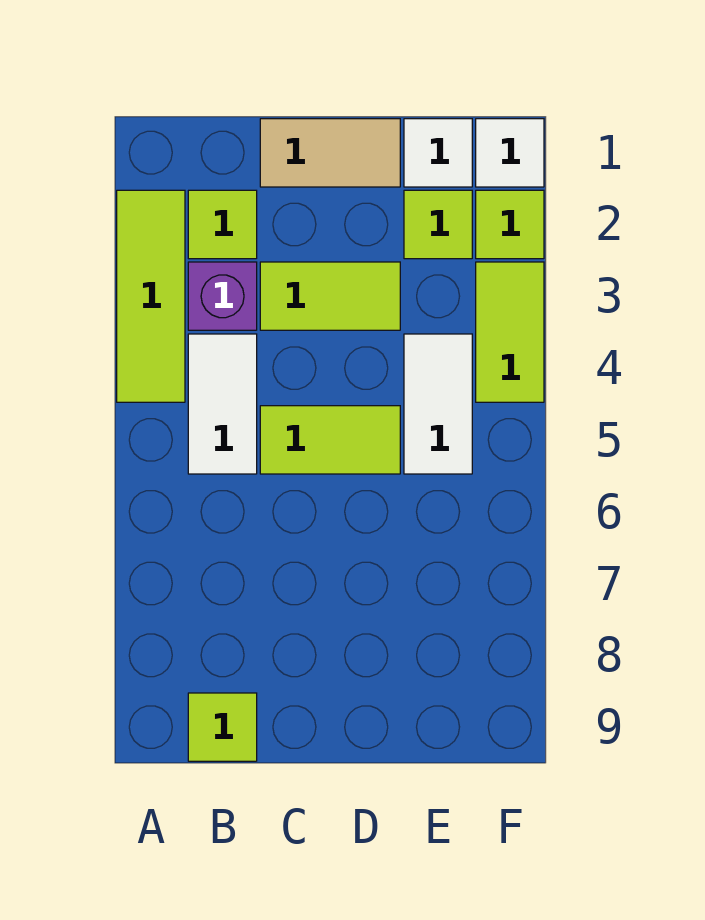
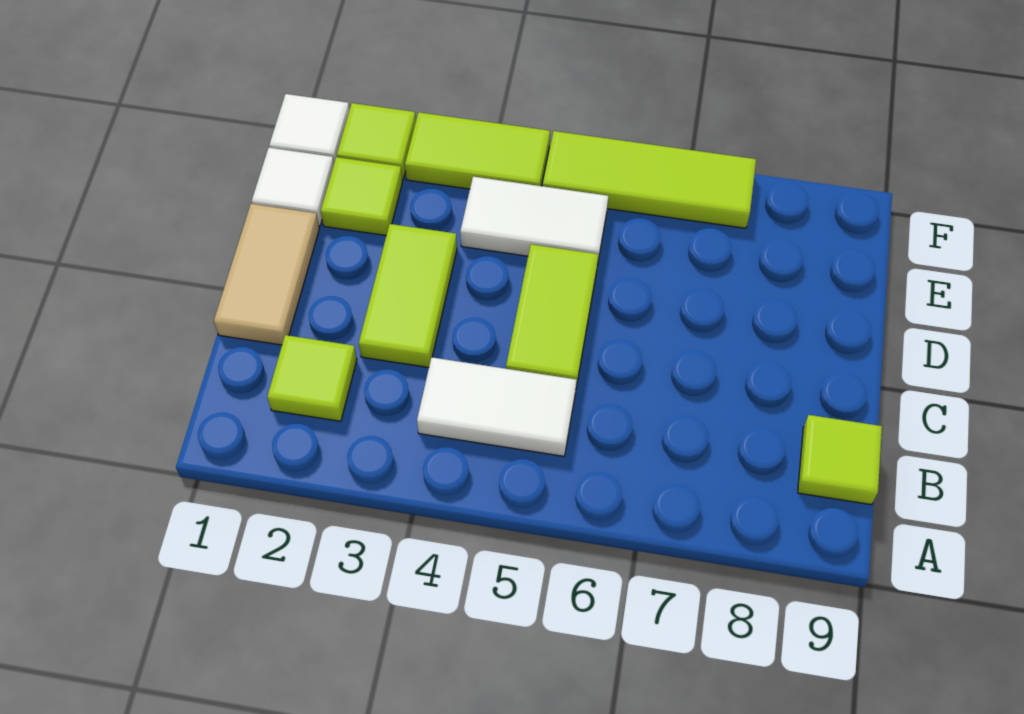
lime 1x3 tile [117,190,185,402] -> lime 1x3 tile moved to [543,131,756,228]
purple 1x1 brick [188,262,257,330] -> none

